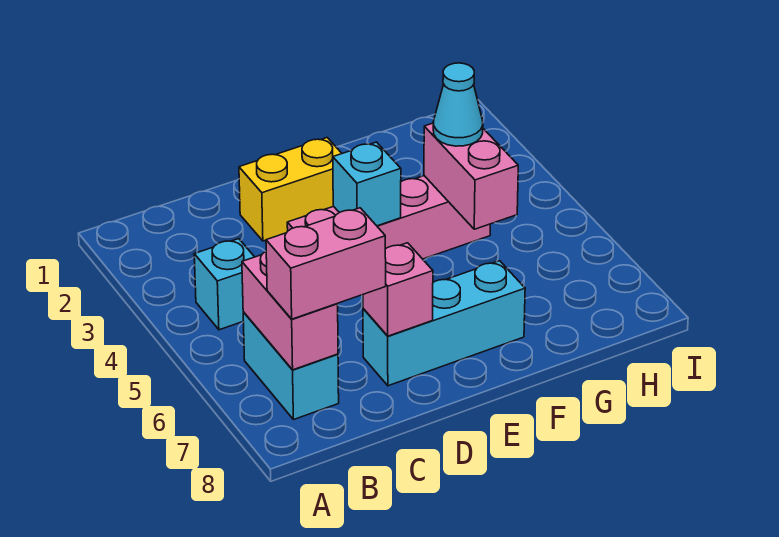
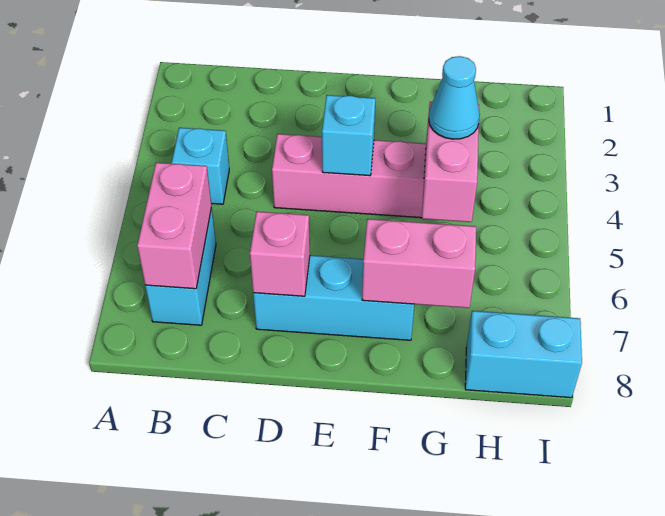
pink 1x2 brick [266,208,386,319] -> pink 1x2 brick moved to [362,219,476,308]
yellow 1x2 brick [239,138,342,241] -> none
none -> cyan 1x2 brick [465,311,582,398]

